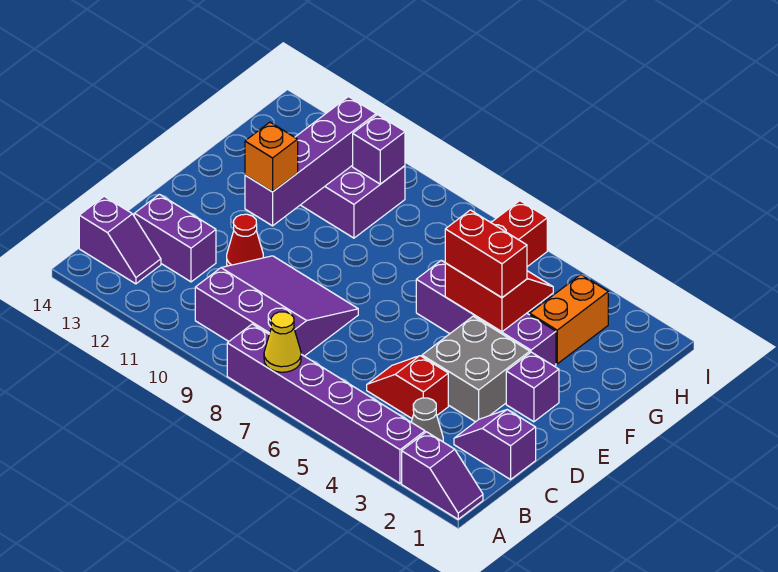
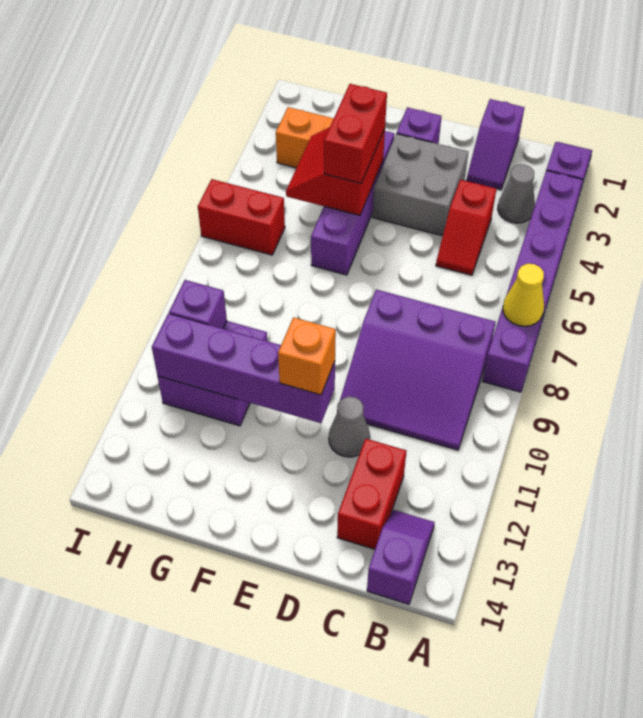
purple 3x3 slope [195,256,358,356] -> purple 3x3 slope turned to [340,289,496,450]
purple 1x2 brick [134,194,216,282] -> red 1x2 brick [337,439,407,549]
red 1x1 cone [227,214,264,266] -> grey 1x1 cone [329,397,370,457]

